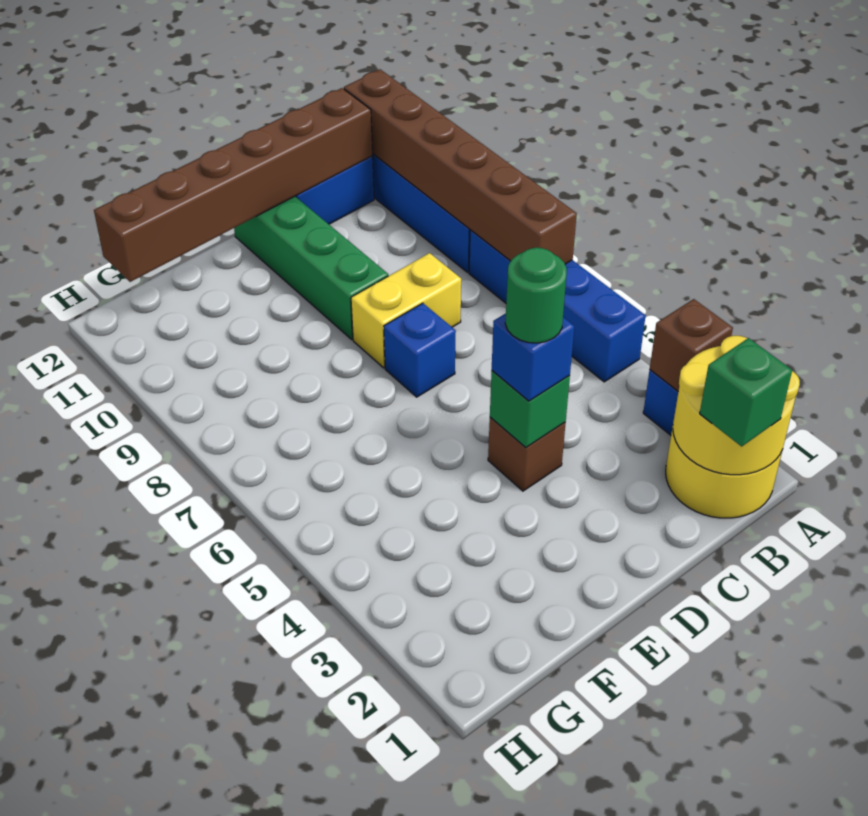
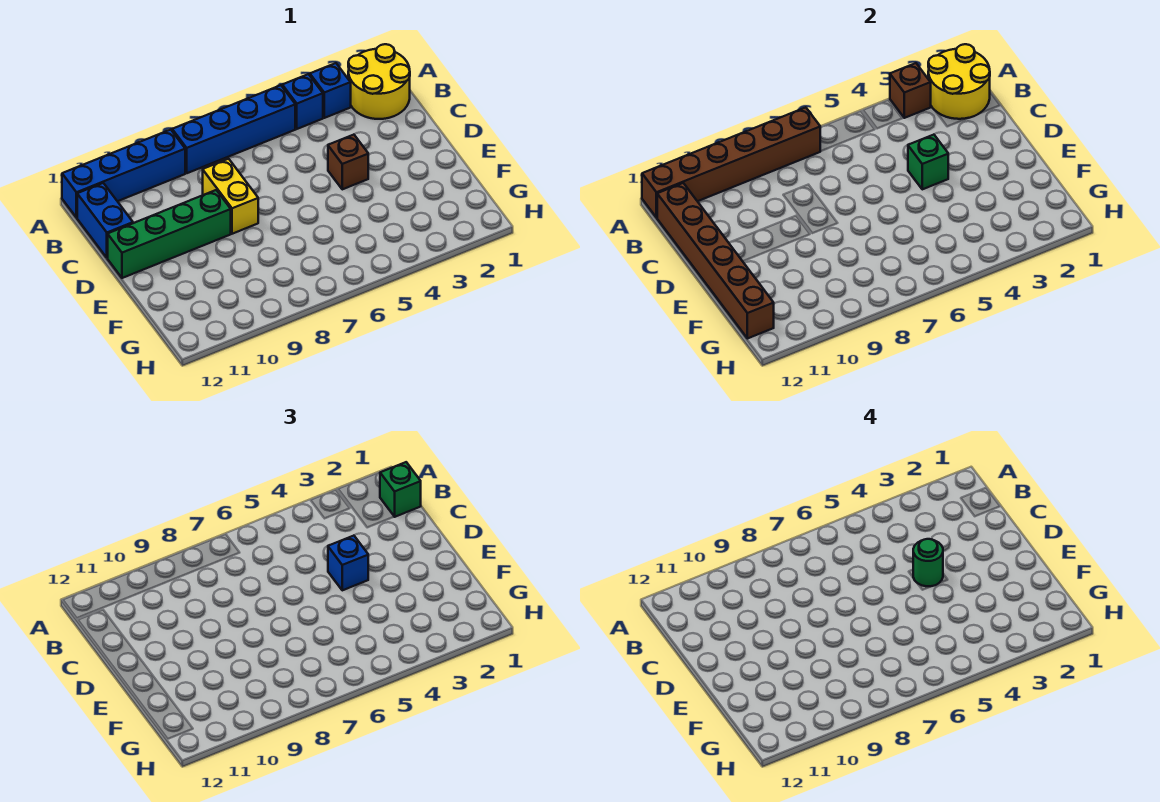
blue 1x1 brick [384,303,456,397] -> blue 1x1 brick moved to [282,74,323,129]

